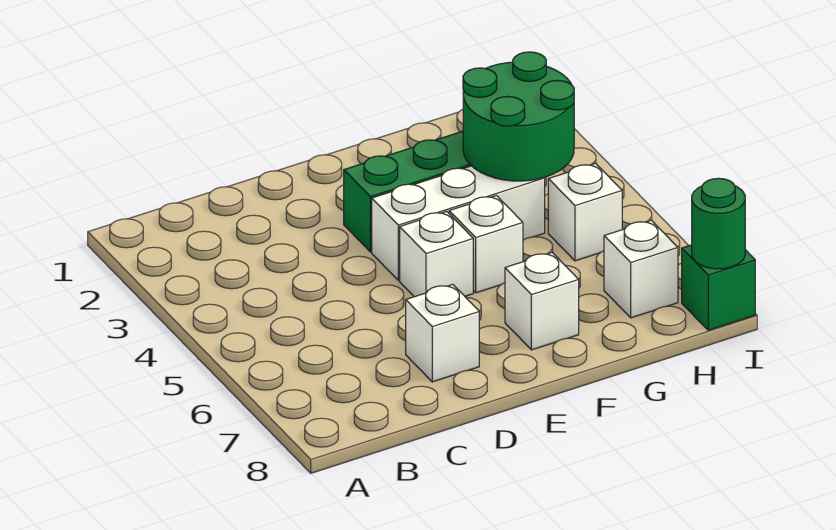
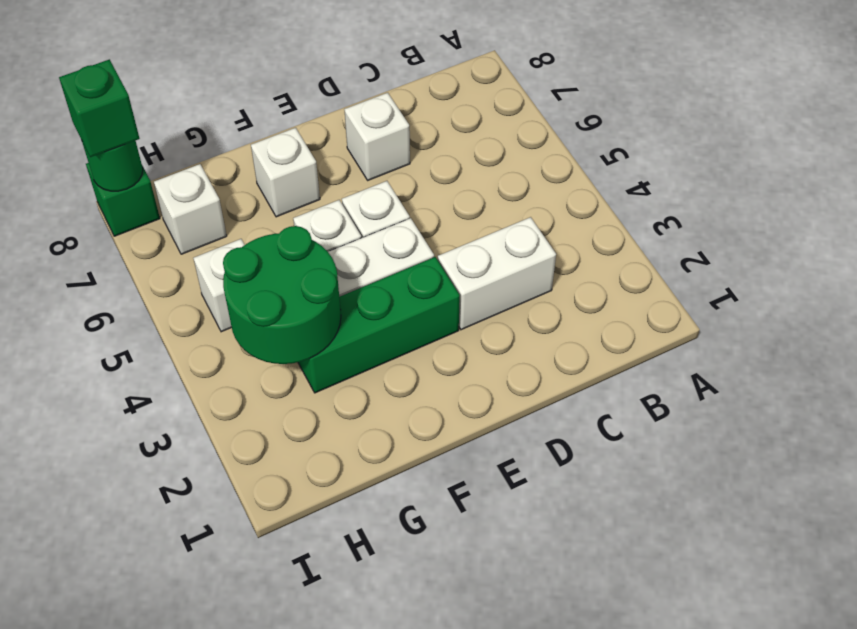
none -> white 1x2 brick [438,217,556,330]
none -> green 1x1 brick [59,59,140,157]

